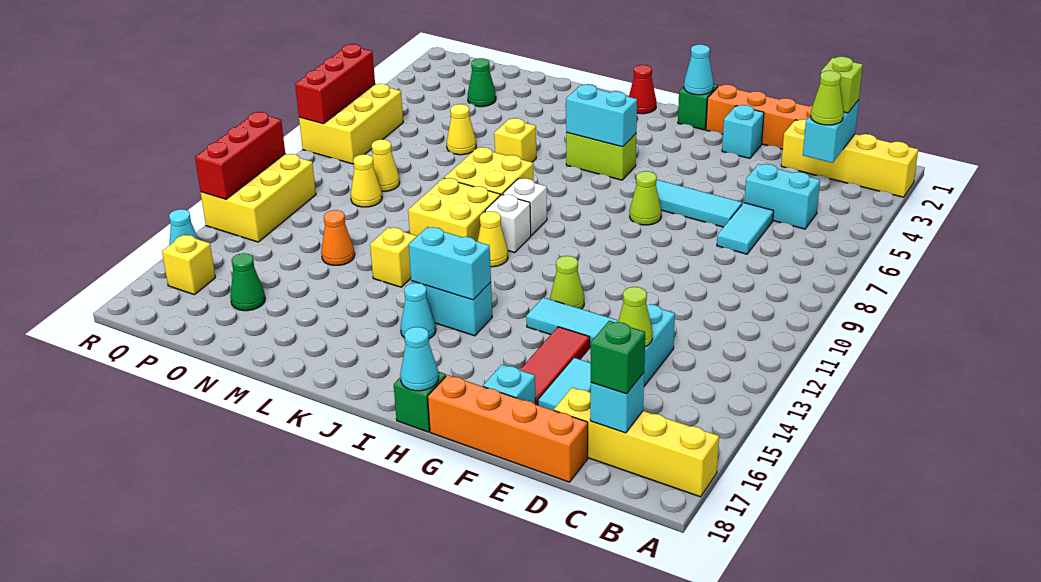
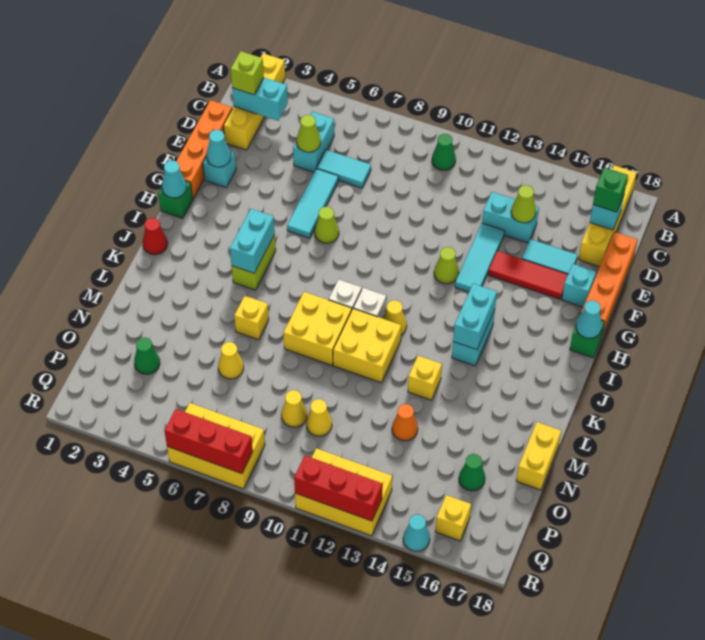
none -> green 1x1 cone [432,134,456,170]
lime 1x1 cone [811,71,844,125] -> lime 1x1 cone moved to [297,115,321,152]
cyan 1x1 cone [401,283,436,339] -> cyan 1x1 cone moved to [206,130,231,167]
none -> yellow 1x2 brick [516,422,561,490]

